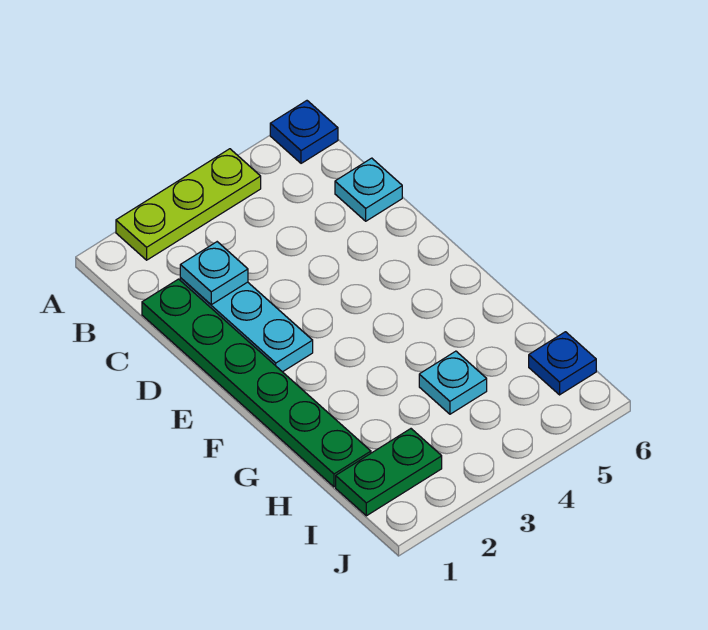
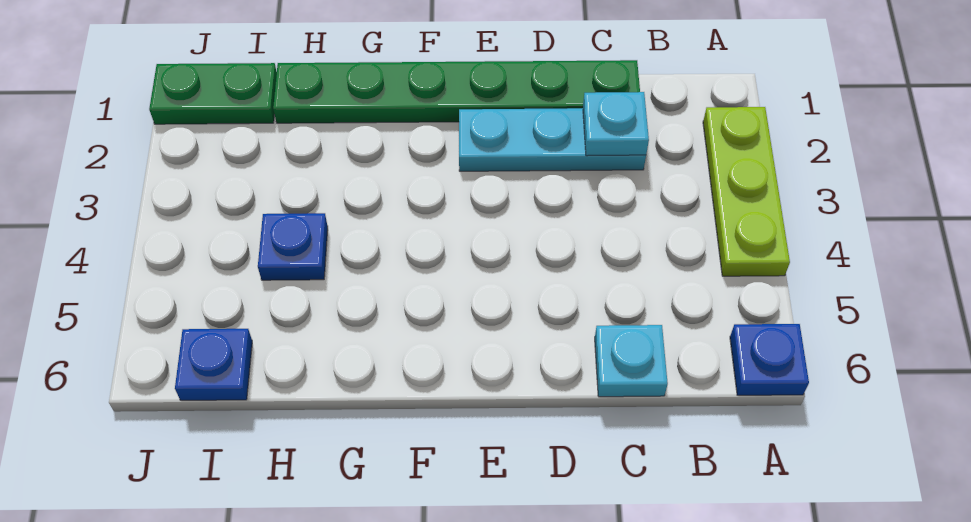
cyan 1x1 plate [419,351,487,414] -> blue 1x1 plate [258,213,328,280]
green 1x2 plate [336,429,442,516] -> green 1x2 plate turned to [149,63,277,124]

